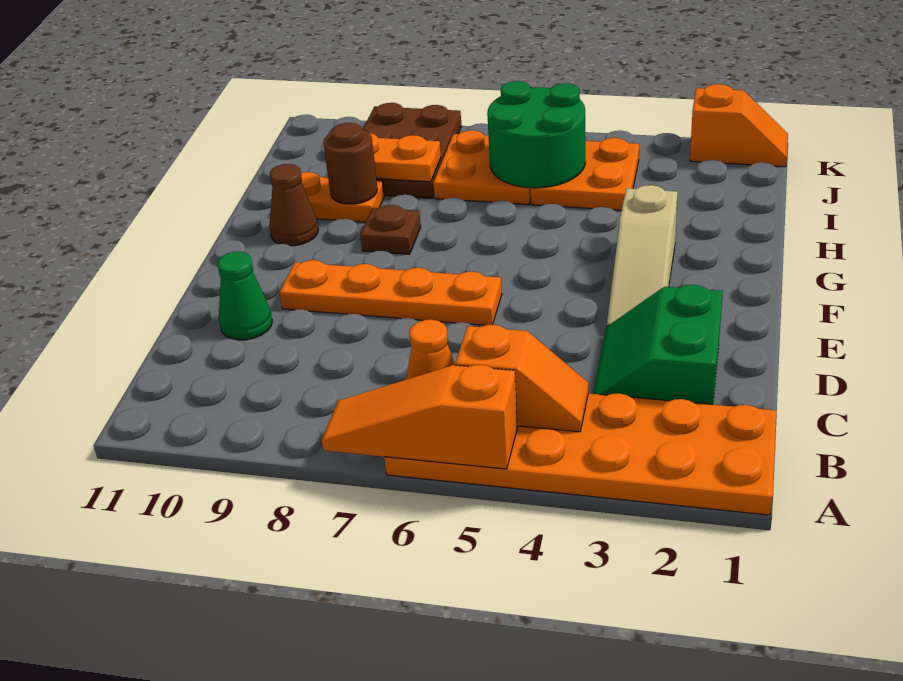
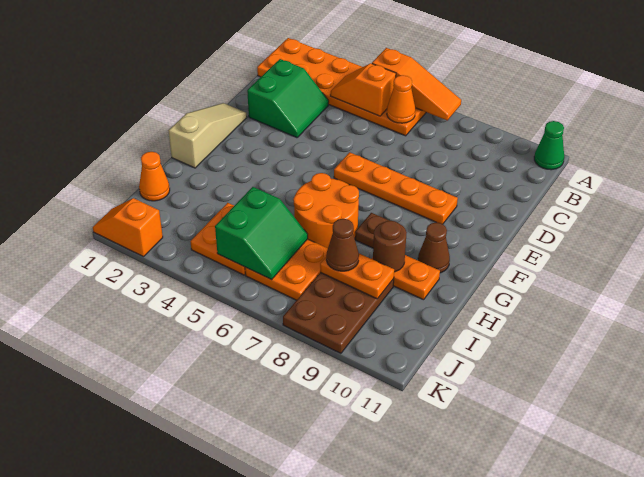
green 1x1 cone [218,252,272,340] -> green 1x1 cone moved to [534,121,564,170]
tan 1x3 slope [607,185,678,326] -> tan 1x3 slope moved to [168,103,247,168]
none -> orange 2x2 round brick [293,173,359,248]
none -> orange 1x1 cone [139,152,170,201]
green 2x2 round brick [487,81,585,188] -> green 2x2 slope [215,187,308,280]
none -> brown 1x1 cone [326,219,359,271]

